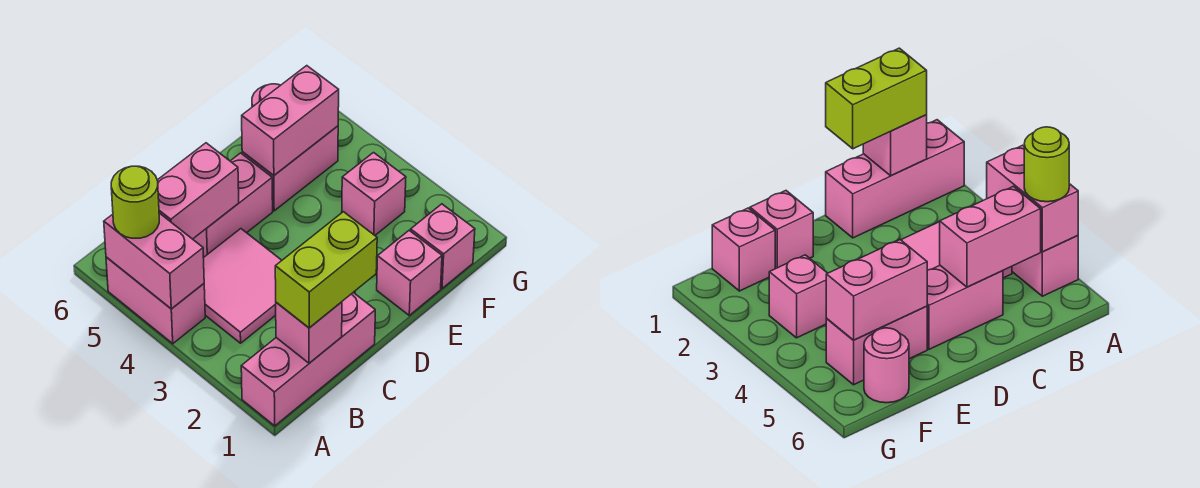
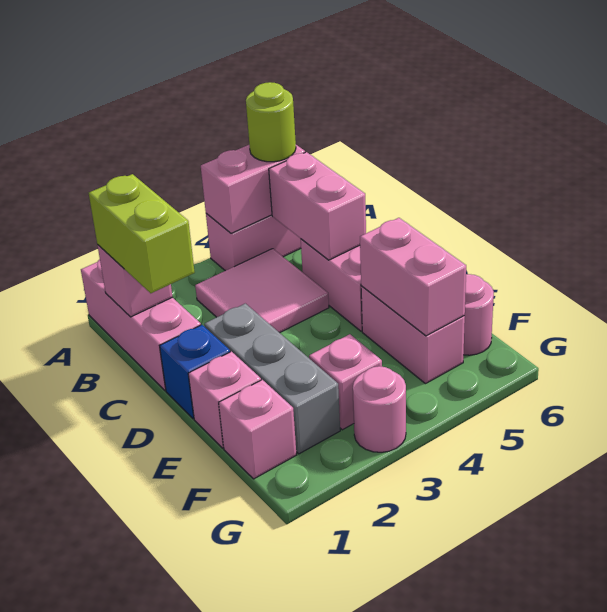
none -> blue 1x1 brick [160,325,230,419]
none -> grey 1x3 brick [204,303,340,454]
none -> pink 1x1 round brick [353,366,406,452]

